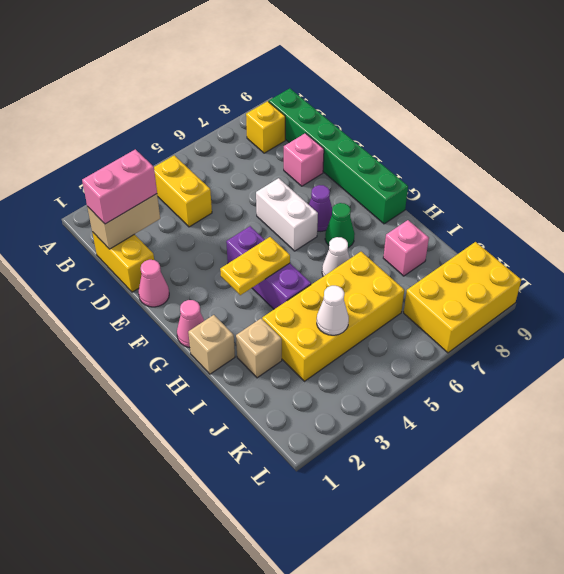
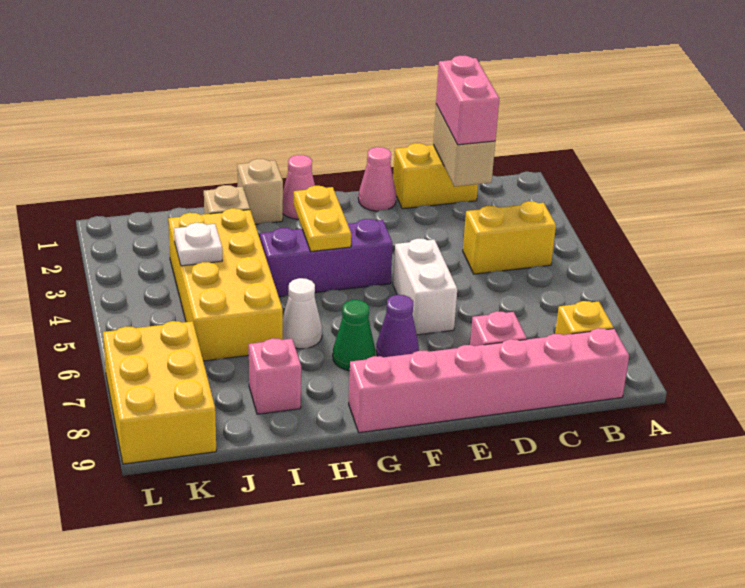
green 1x6 brick [268,88,408,224] -> pink 1x6 brick [349,328,629,433]
white 1x2 brick [256,178,318,251] -> white 1x2 brick turned to [393,239,457,335]
white 1x1 cone [317,286,349,335] -> white 1x1 plate [174,223,222,266]

